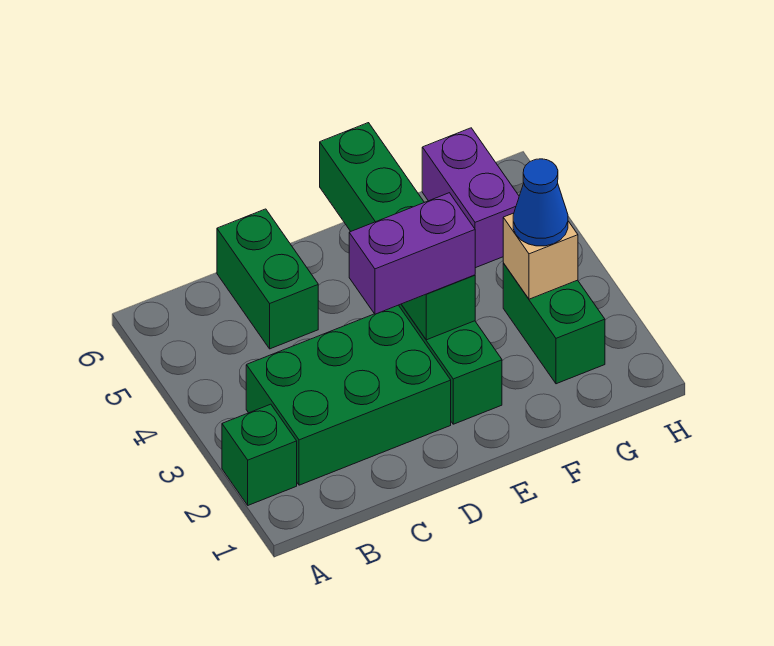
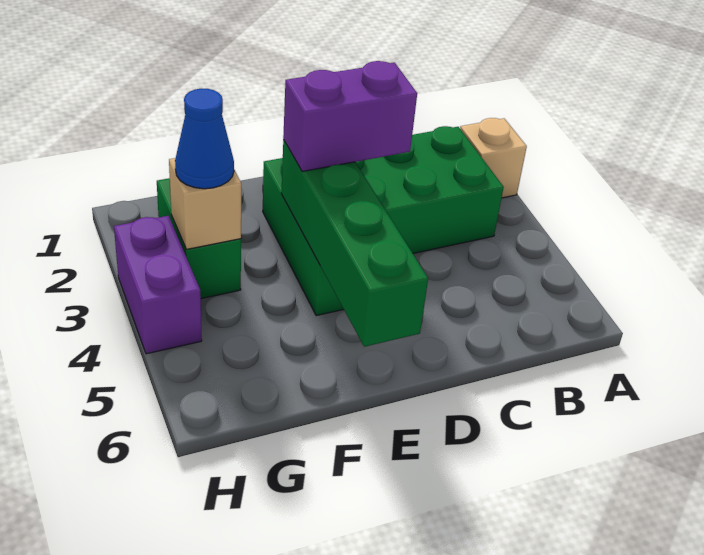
green 1x1 brick [222,404,297,505] -> tan 1x1 brick [460,118,527,198]
green 1x2 brick [217,209,318,349] -> none
purple 1x2 brick [422,128,519,268] -> purple 1x2 brick moved to [114,216,202,354]

